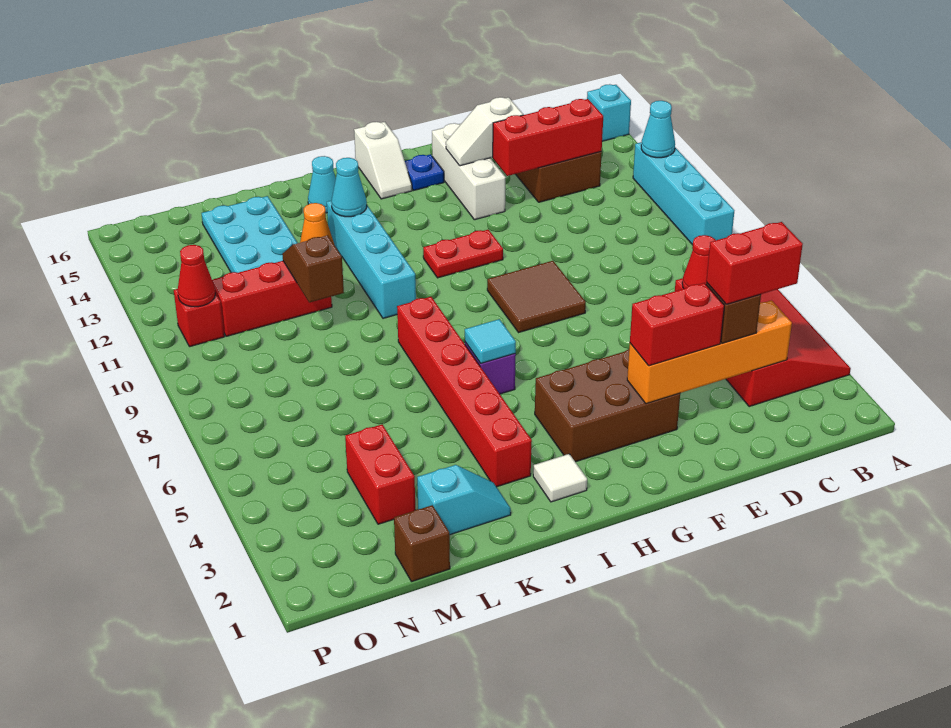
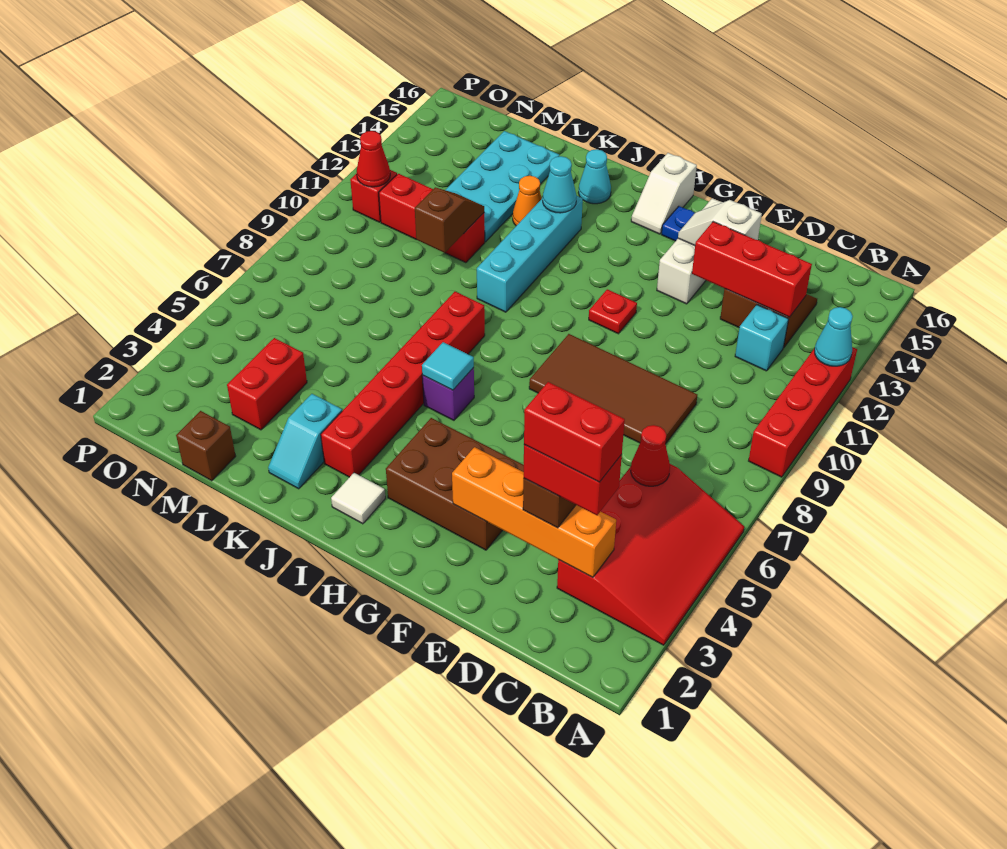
cyan 1x4 brick [633,142,734,245] -> red 1x4 brick [749,347,857,477]
cyan 1x1 brick [587,84,631,141] -> cyan 1x1 brick moved to [735,305,788,371]
red 1x2 brick [630,283,724,366] -> red 1x2 brick moved to [524,382,625,482]
brown 2x2 tile [487,261,586,332] -> brown 2x4 tile [529,334,697,444]
red 1x2 plate [423,230,503,278] -> red 1x1 plate [589,289,637,334]
cyan 1x2 slope [417,465,511,535] -> cyan 1x2 slope turned to [268,394,342,489]

